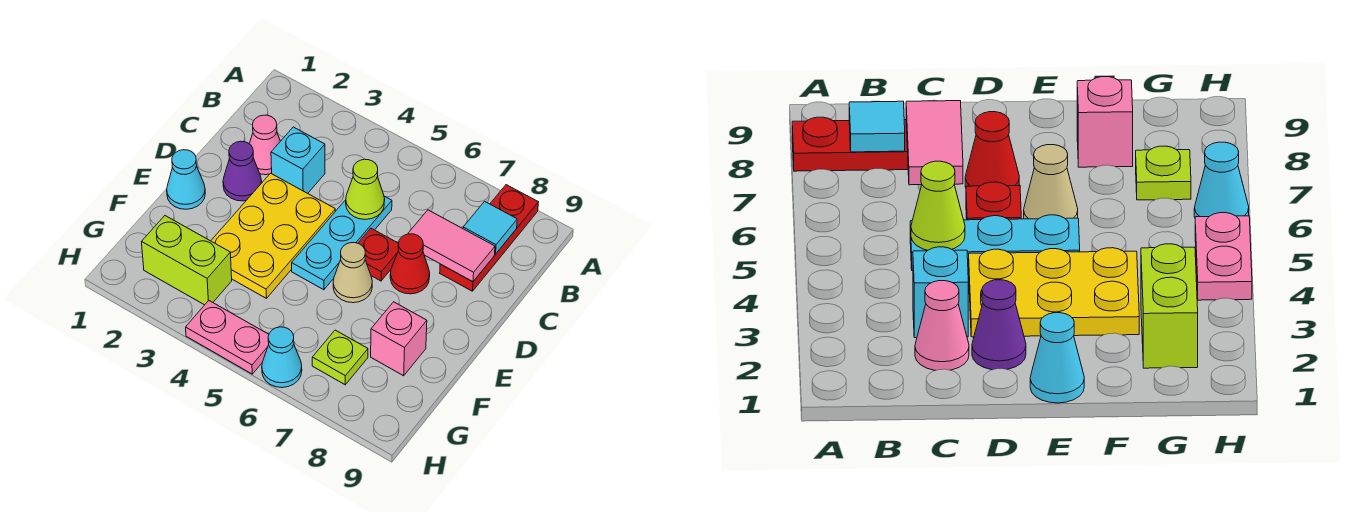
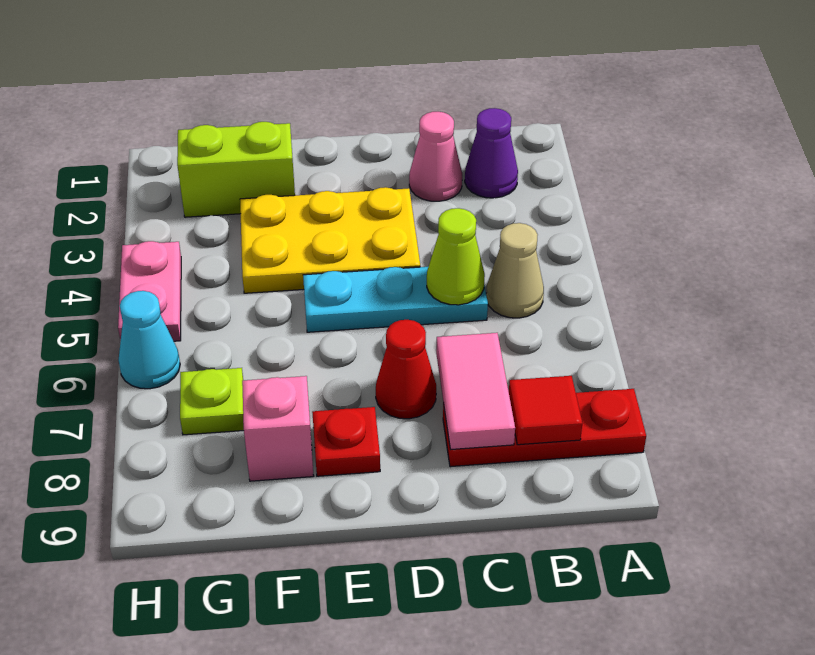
cyan 1x1 tile [463,201,517,254] -> red 1x1 tile [509,376,582,445]
cyan 1x1 brick [271,127,325,193] -> none
purple 1x1 cone [223,141,262,201] -> purple 1x1 cone moved to [465,108,518,198]
red 1x1 plate [358,228,399,281] -> red 1x1 plate moved to [312,407,380,476]
cyan 1x1 cone [167,150,205,209] -> none
tan 1x1 cone [333,243,372,303] -> tan 1x1 cone moved to [486,223,544,318]
lime 1x2 brick [142,216,232,305] -> lime 1x2 brick turned to [177,122,295,217]

